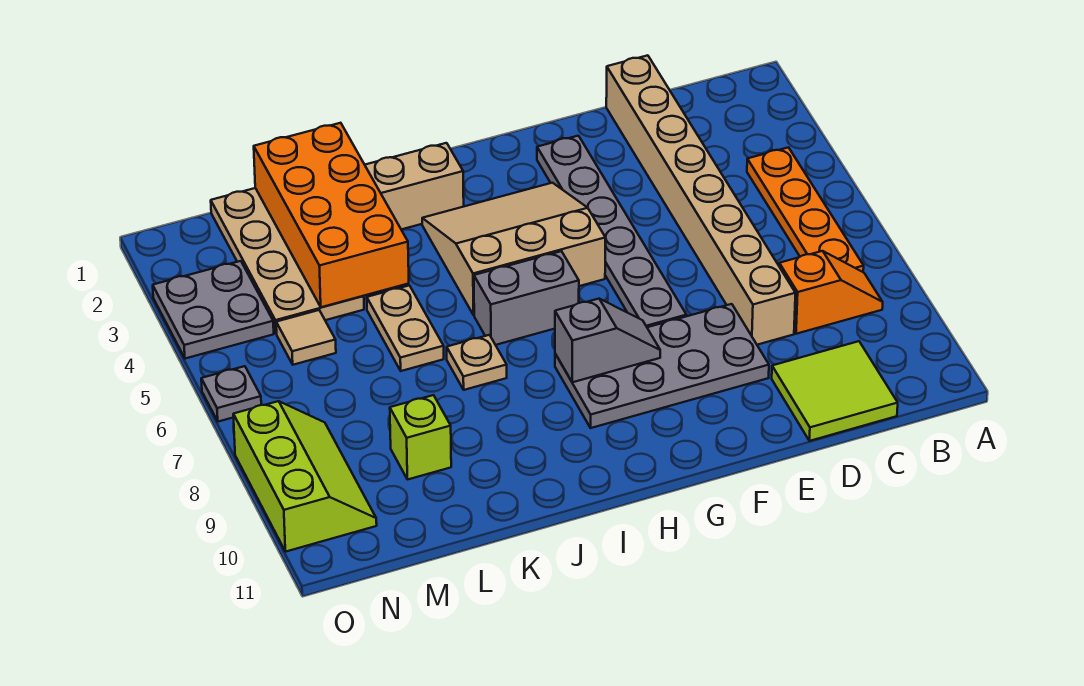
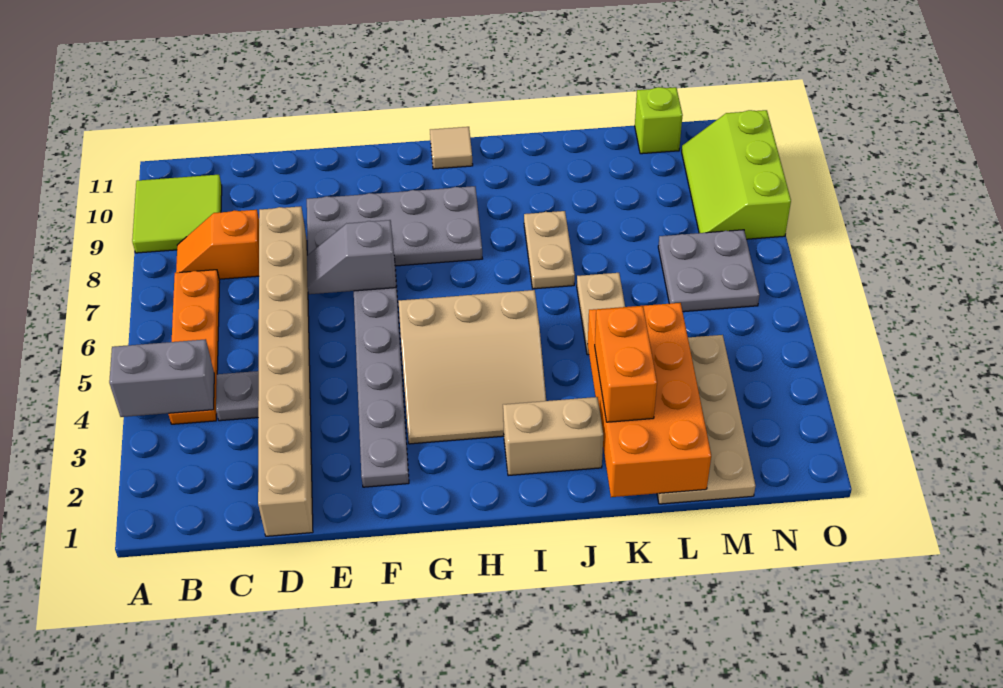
lime 2x2 tile [772,341,898,441] -> lime 2x2 tile moved to [132,175,222,253]
grey 1x2 slope [555,299,660,382] -> grey 1x2 slope moved to [307,220,396,294]
grey 1x2 brick [474,251,579,345] -> grey 1x2 brick moved to [109,339,214,417]
tan 1x1 plate [447,335,507,390] -> tan 1x2 plate [524,211,575,289]
none -> orange 1x2 brick [595,306,657,422]
lime 1x1 brick [390,395,451,480] -> lime 1x1 brick moved to [635,87,683,154]
tan 1x1 tile [276,310,336,365] -> tan 1x1 tile moved to [430,127,473,169]
grey 2x2 plate [153,261,274,359] -> grey 2x2 plate moved to [658,230,760,312]
grey 1x1 plate [201,366,261,422] -> grey 1x1 plate moved to [216,371,259,421]

